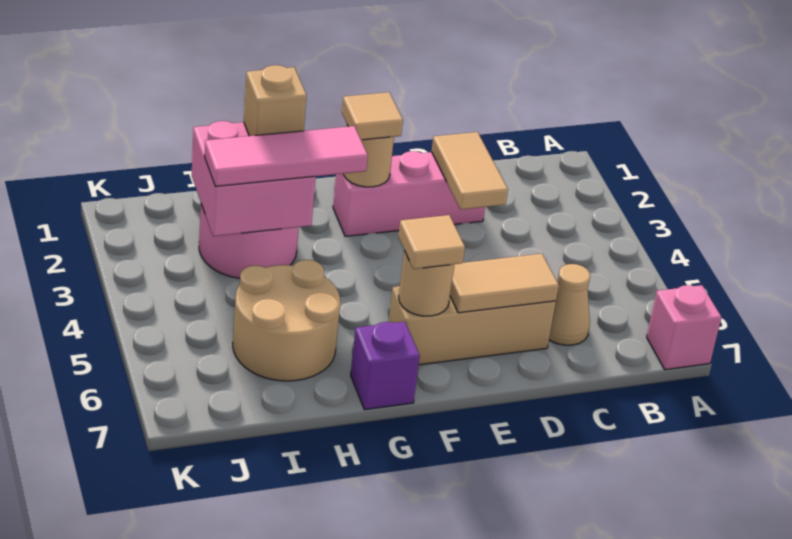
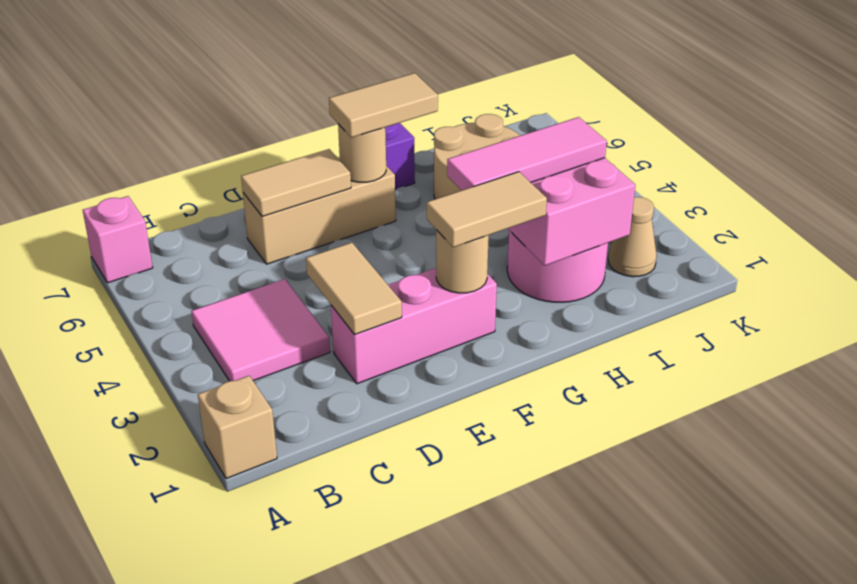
none -> pink 2x2 tile [191,279,330,381]
tan 1x1 cone [549,264,590,345] -> tan 1x1 cone moved to [608,197,657,277]
tan 1x1 tile [342,92,403,140] -> tan 1x2 tile [427,172,547,247]
tan 1x1 tile [398,215,465,269] -> tan 1x2 tile [329,73,438,138]
tan 1x1 brick [244,65,307,136] -> tan 1x1 brick moved to [198,376,277,479]

